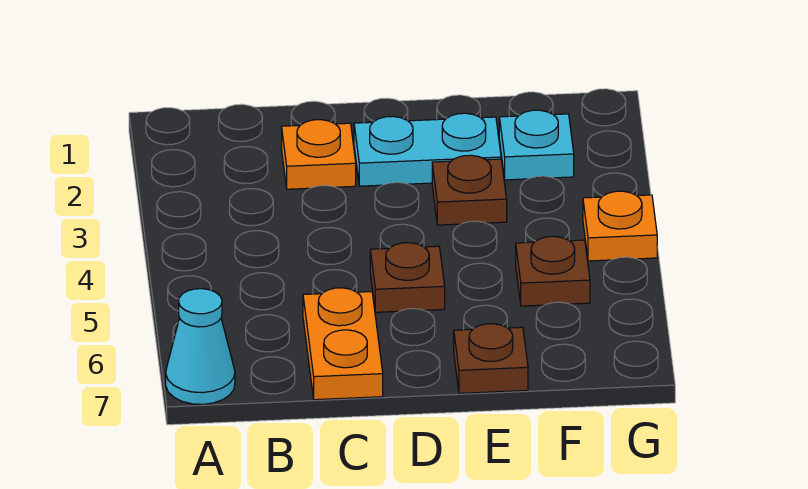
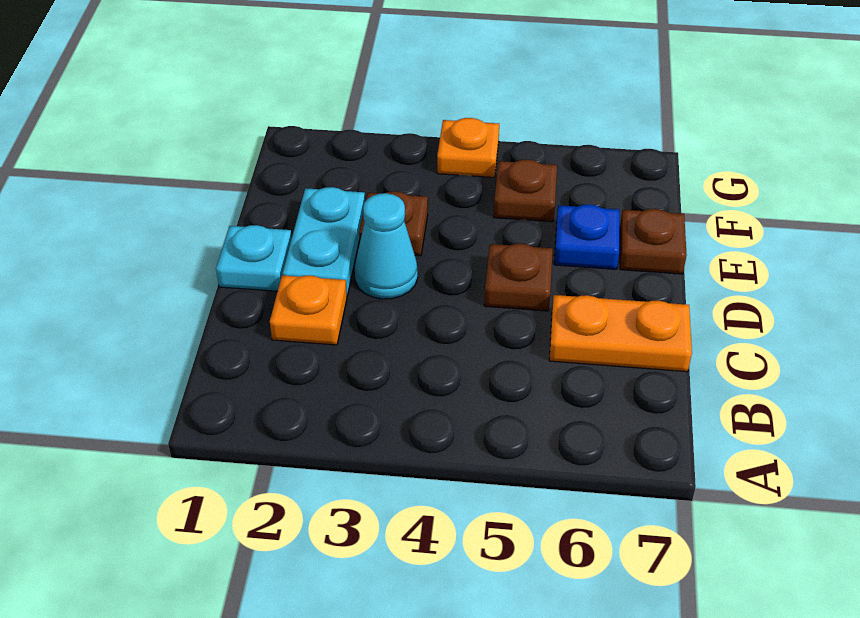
cyan 1x1 cone [166,289,235,404] -> cyan 1x1 cone moved to [355,193,418,299]
none -> blue 1x1 plate [554,204,619,269]
cyan 1x1 plate [499,110,574,180] -> cyan 1x1 plate moved to [216,225,292,291]

